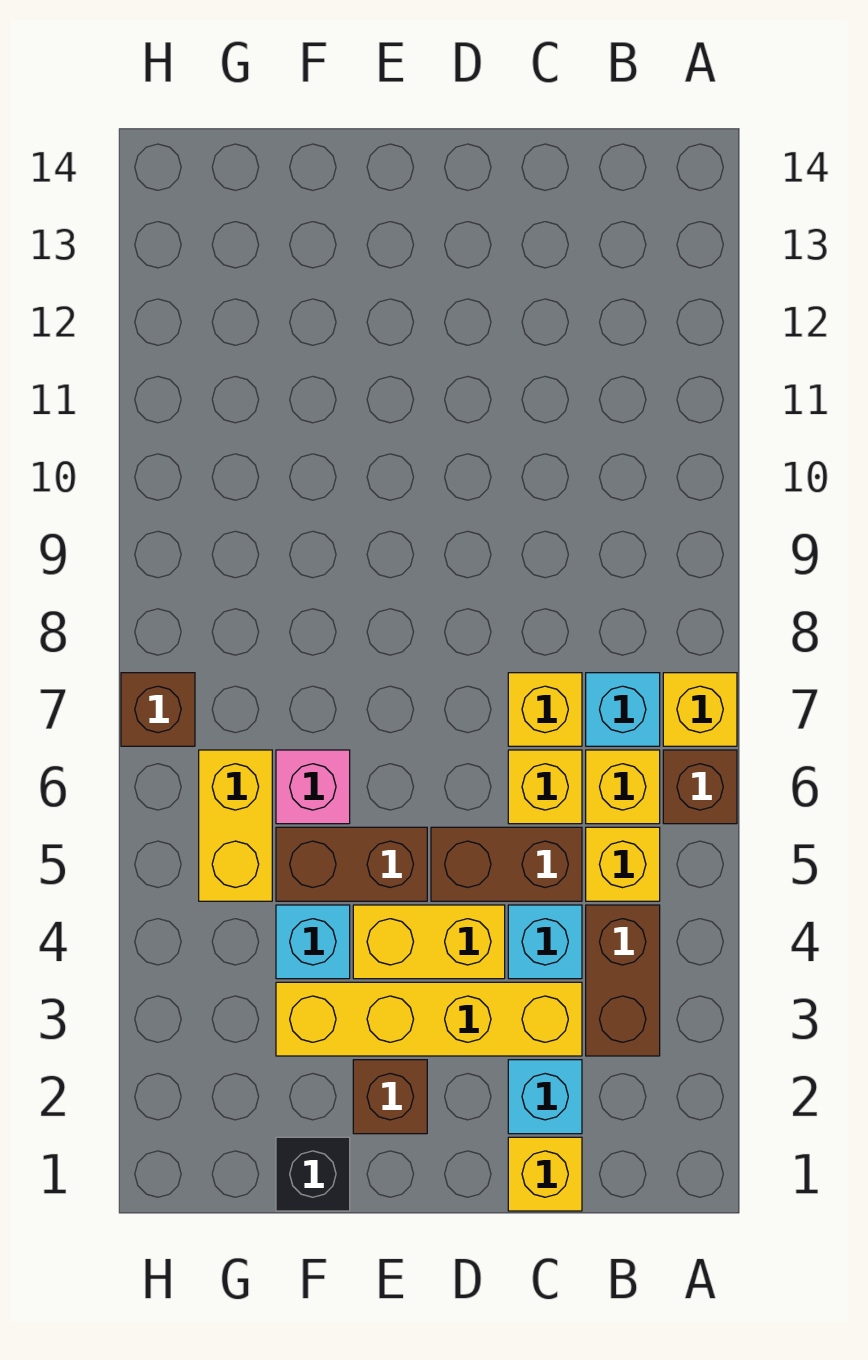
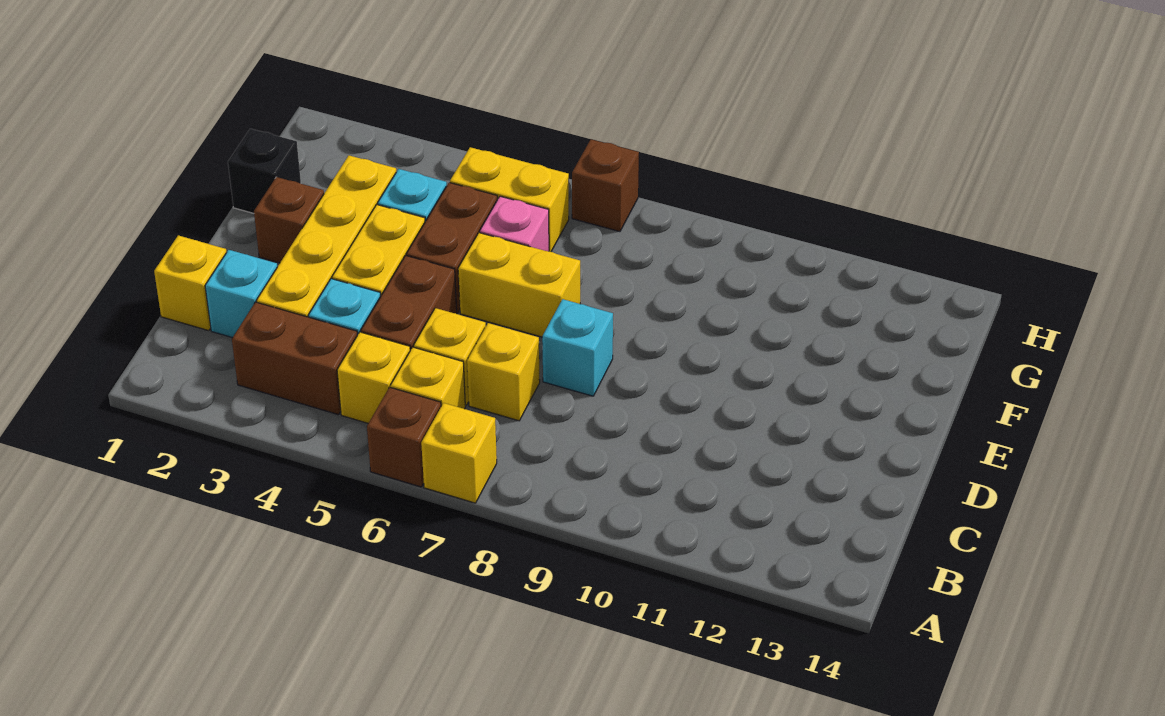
cyan 1x1 brick [586,673,660,746] -> cyan 1x1 brick moved to [542,299,613,396]
none -> yellow 1x2 brick [458,233,580,337]

